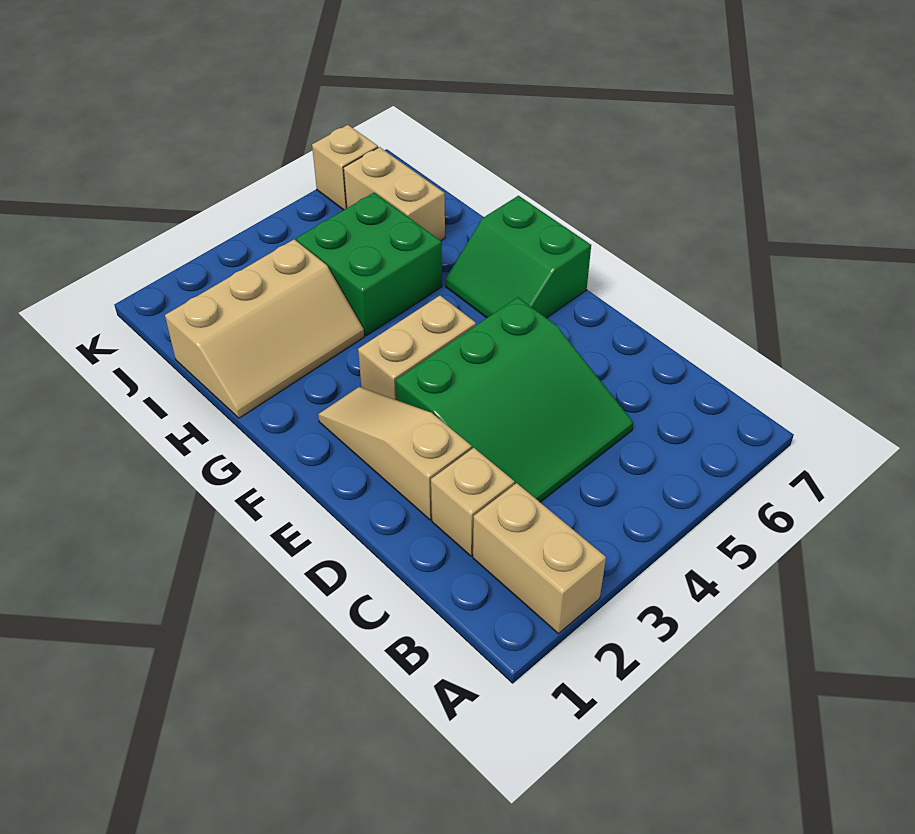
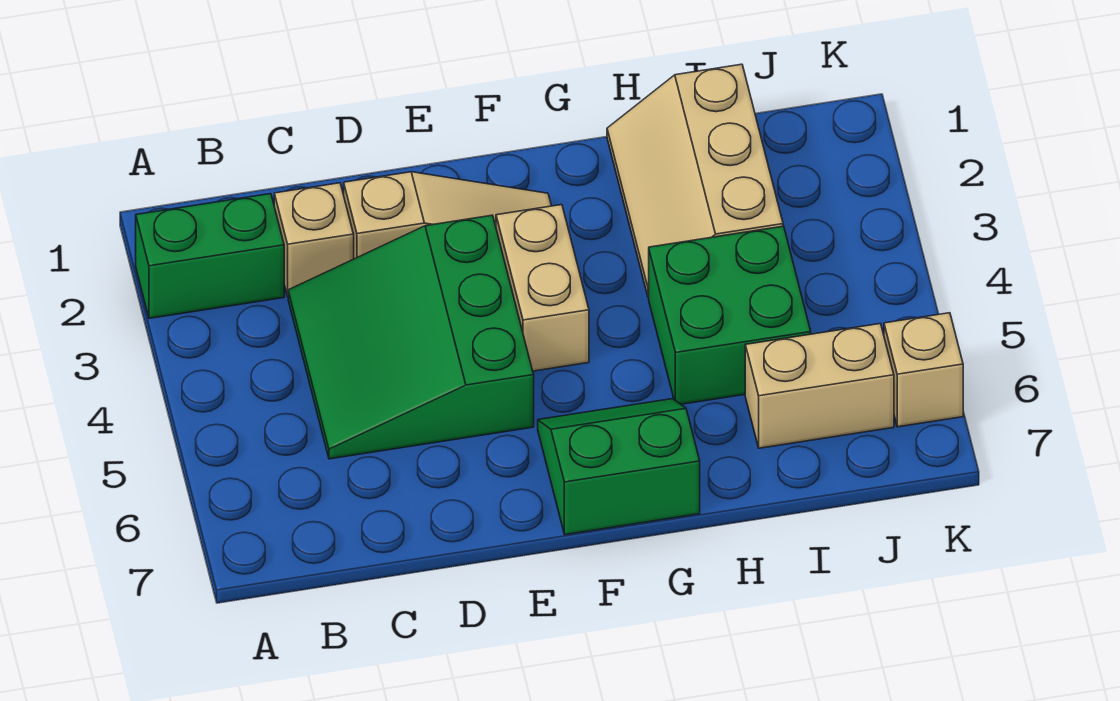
tan 1x2 brick [473,483,606,634] -> green 1x2 brick [136,194,284,318]

